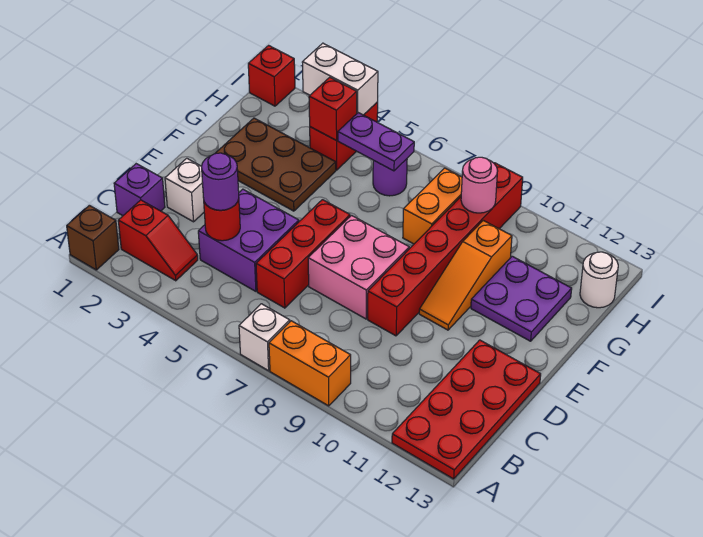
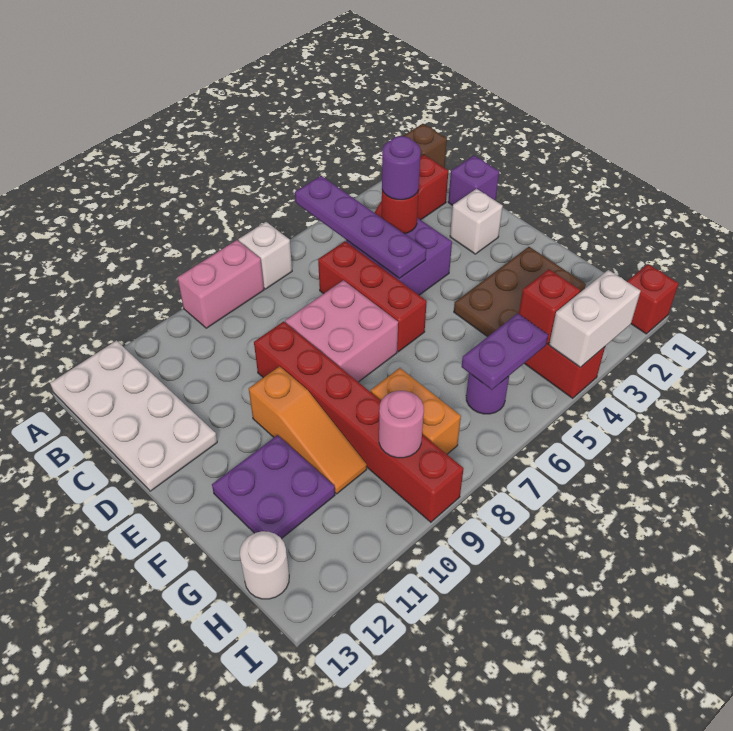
none -> purple 1x4 plate [295,176,426,279]
orange 1x2 brick [269,321,351,406] -> pink 1x2 brick [177,240,264,328]
red 2x4 plate [392,340,541,479] -> white 2x4 plate [50,341,217,491]
orange 1x3 slope [419,220,512,330] -> orange 1x3 slope turned to [249,366,367,494]

